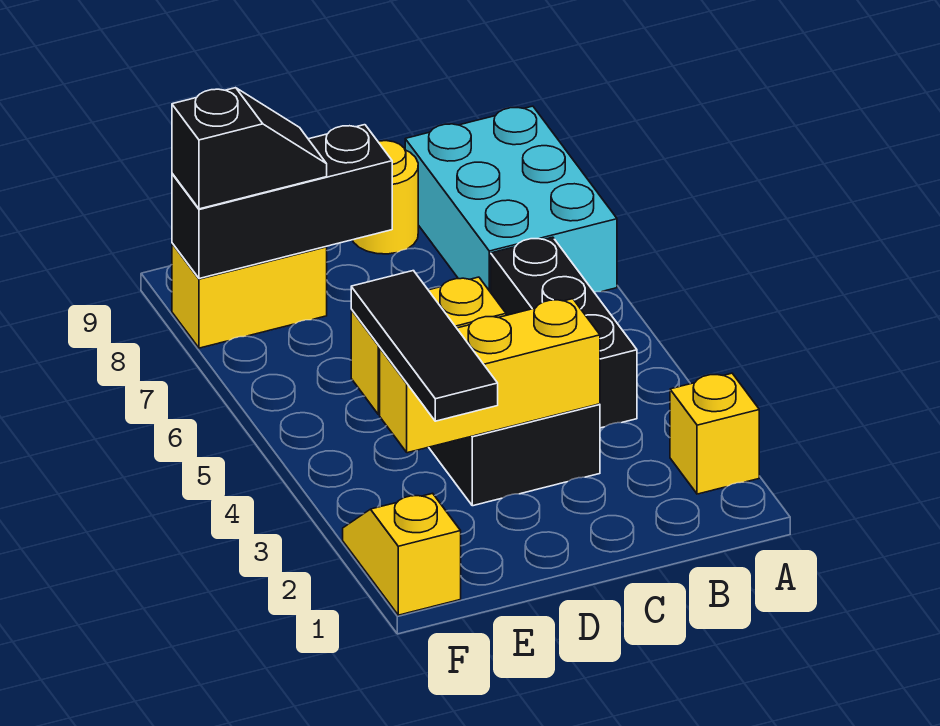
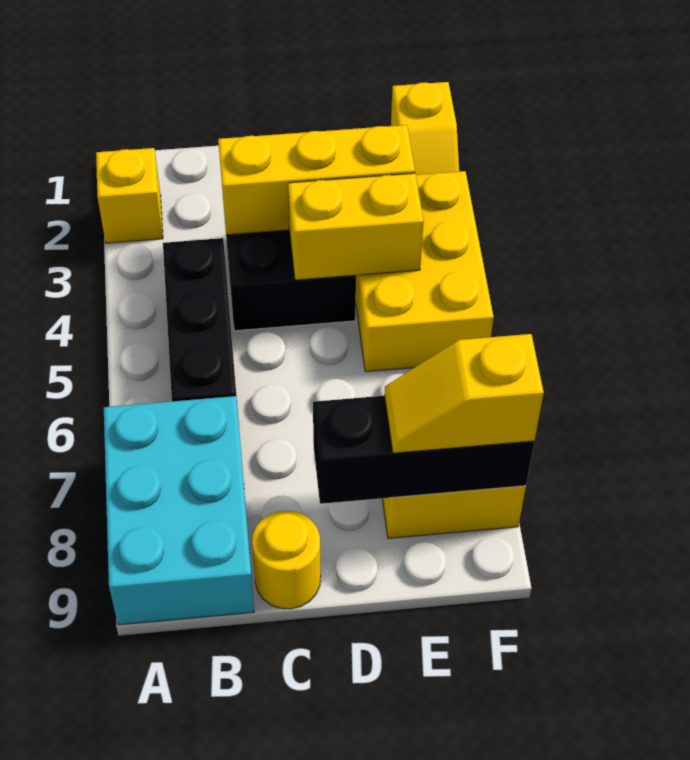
black 1x3 tile [351,271,498,421] -> none
none -> yellow 2x3 brick [356,171,494,372]
black 1x2 slope [172,88,327,209] -> yellow 1x2 slope [384,334,544,453]

